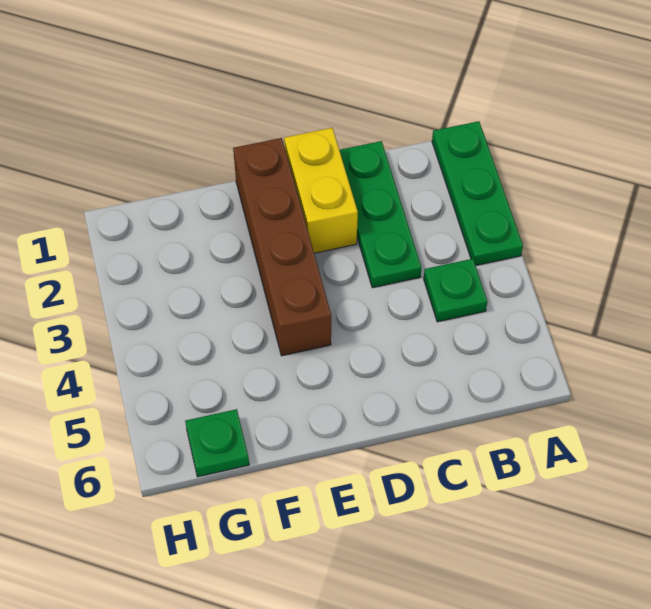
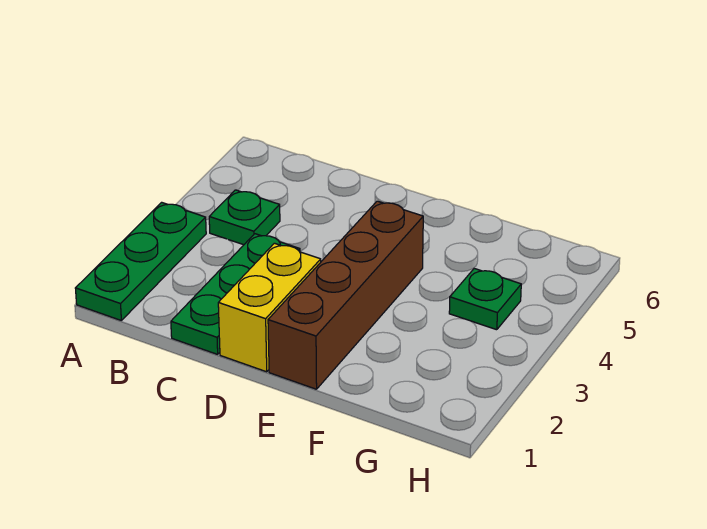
green 1x1 plate [185,409,249,477] -> green 1x1 plate moved to [449,269,521,330]

